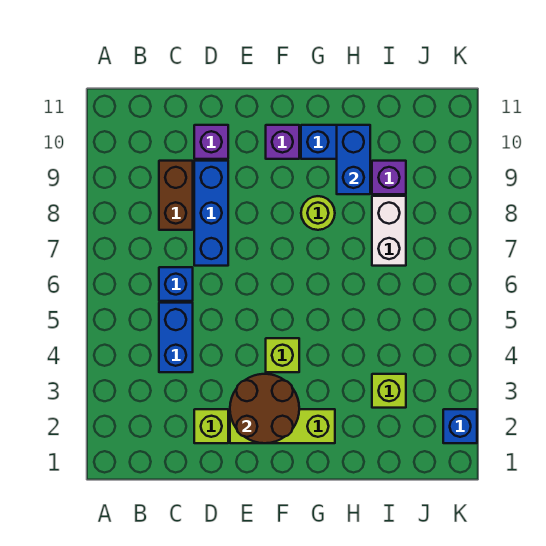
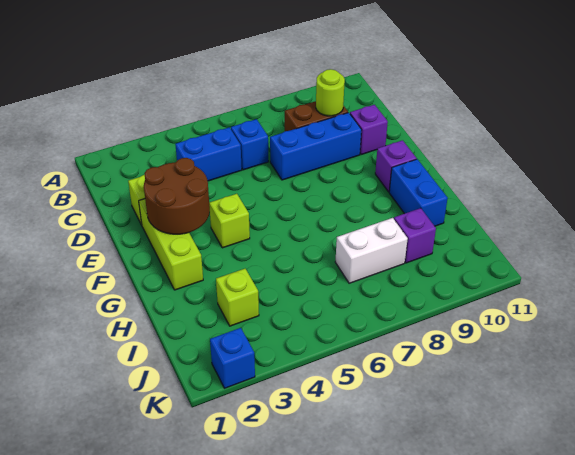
lime 1x1 round brick [301,196,335,230] -> lime 1x1 round brick moved to [316,69,345,116]
blue 1x2 brick [337,125,370,194] -> none

